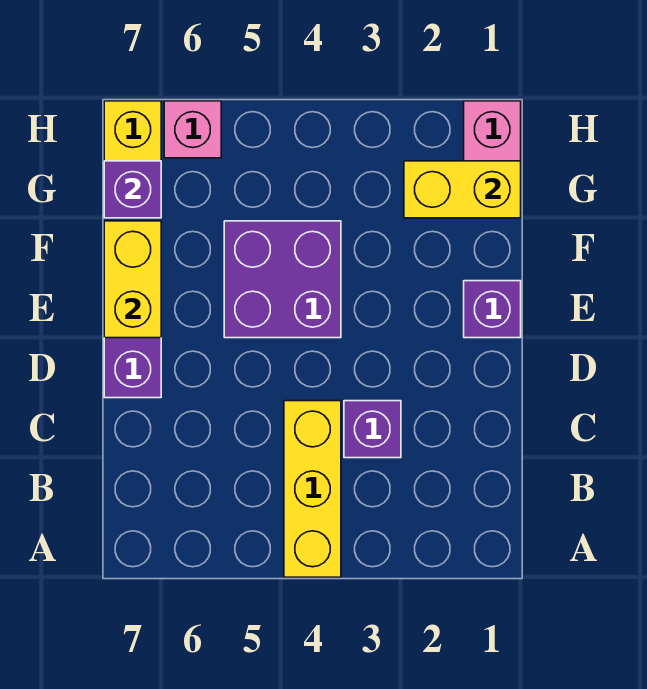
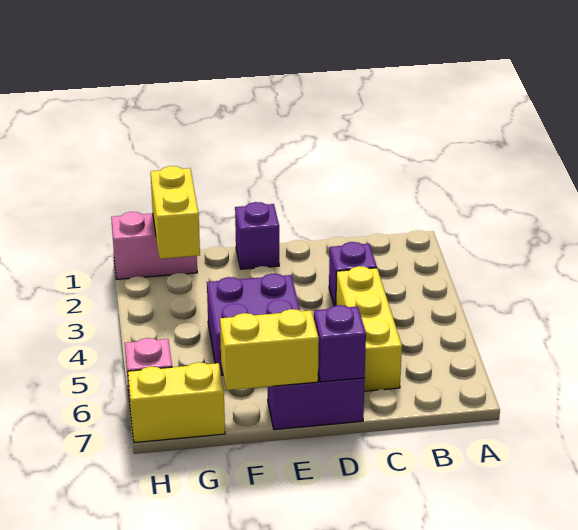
yellow 1x3 brick [284,401,341,577] -> yellow 1x3 brick turned to [336,266,402,391]
purple 1x1 brick [104,161,161,218] -> purple 1x1 brick moved to [314,305,366,382]

